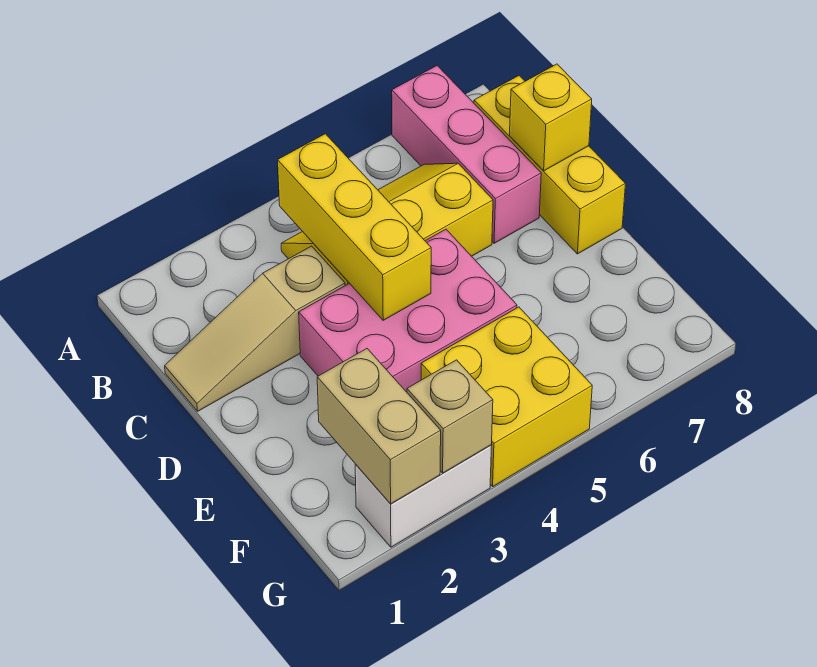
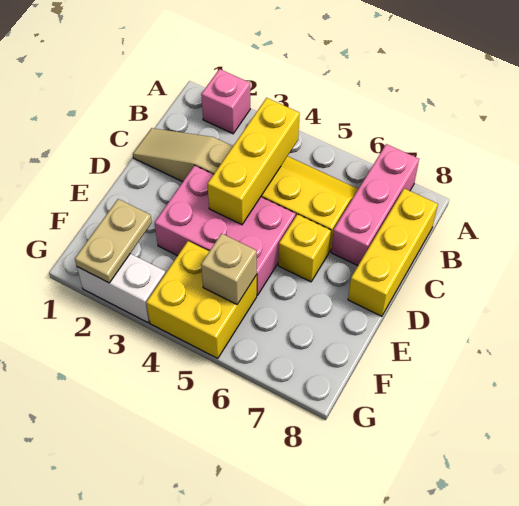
none -> pink 1x1 brick [201,69,250,134]
yellow 1x1 brick [510,64,592,171] -> yellow 1x1 brick moved to [278,214,331,282]
tan 1x2 brick [317,349,441,504] -> tan 1x2 plate [75,199,152,283]
tan 1x1 brick [407,360,493,473] -> tan 1x1 brick moved to [201,233,257,304]

